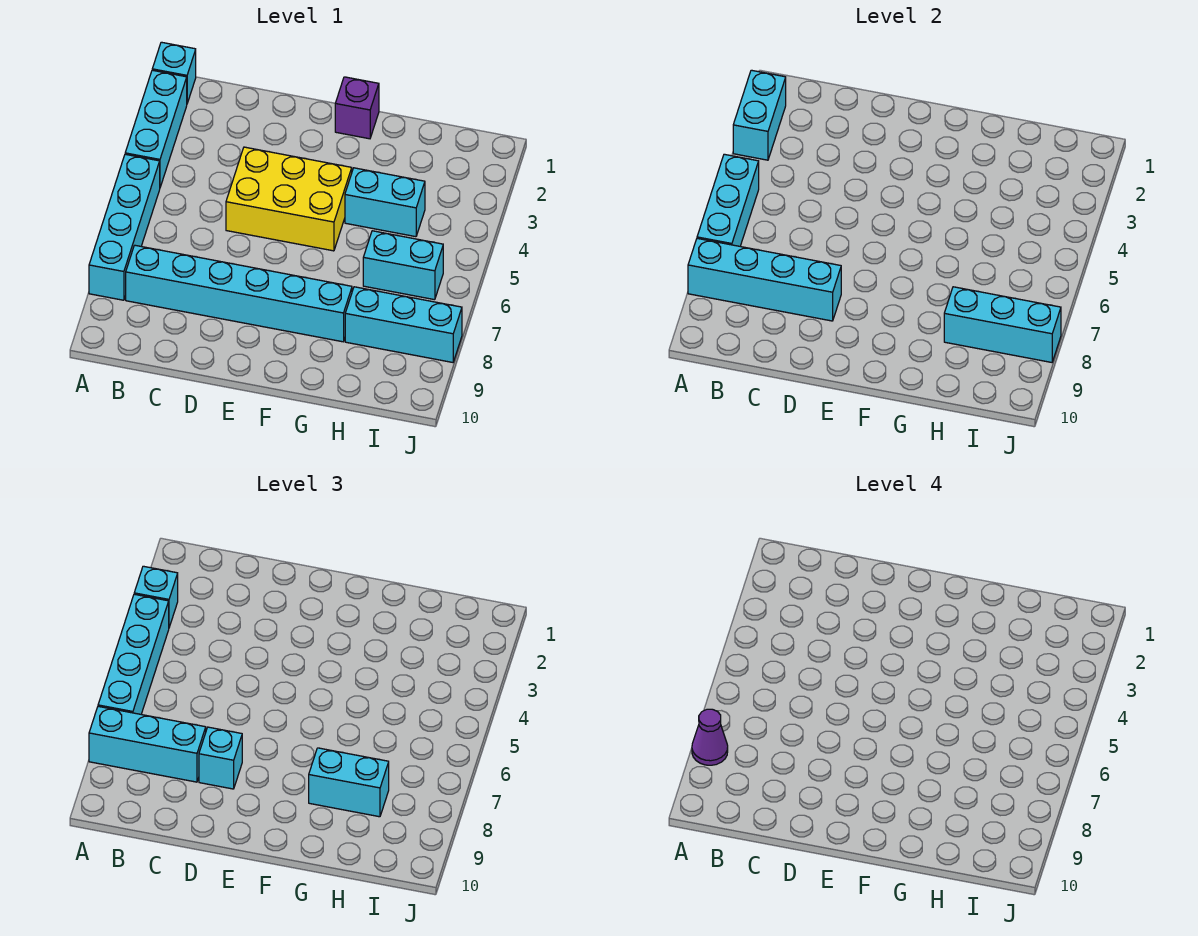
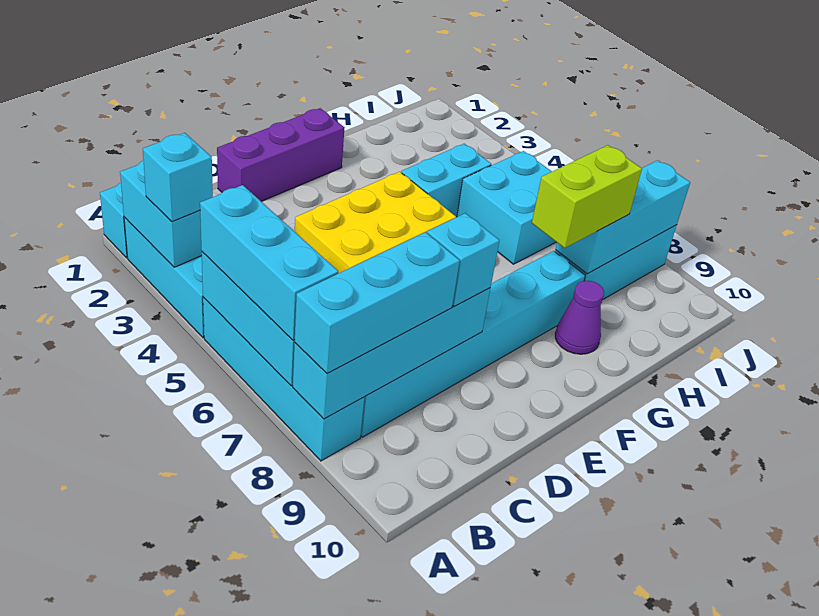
cyan 1x4 brick [98,594,169,714] -> cyan 1x3 brick [200,185,338,340]
purple 1x1 cone [692,709,728,765] -> purple 1x1 cone moved to [555,281,604,354]
purple 1x1 brick [335,77,379,139] -> purple 1x3 brick [217,108,344,201]
cyan 1x2 brick [309,748,389,817] -> lime 1x2 brick [532,145,642,248]
cyan 1x2 brick [363,231,443,300] -> cyan 2x2 brick [457,151,556,264]

